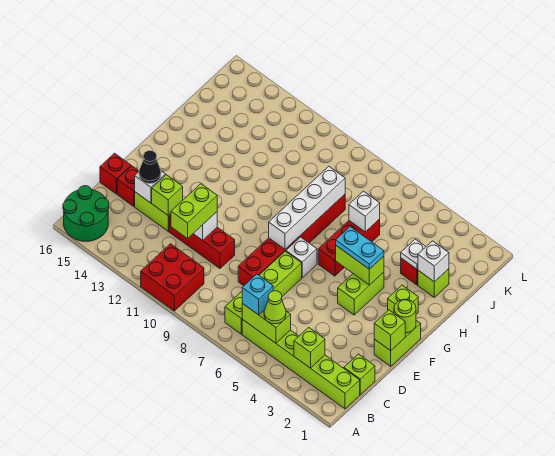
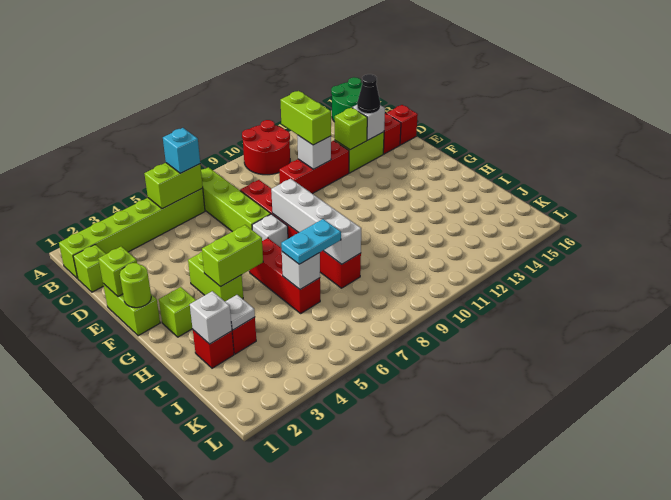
red 2x2 brick [141,244,204,311] -> red 2x2 round brick [242,120,290,175]
lime 1x1 brick [294,327,325,368] -> none
lime 1x1 cone [264,291,286,324] -> none
cyan 1x2 plate [336,227,384,269] -> cyan 1x2 plate moved to [281,219,341,264]
lime 1x1 brick [418,269,449,297] -> red 1x1 brick [193,330,234,368]

